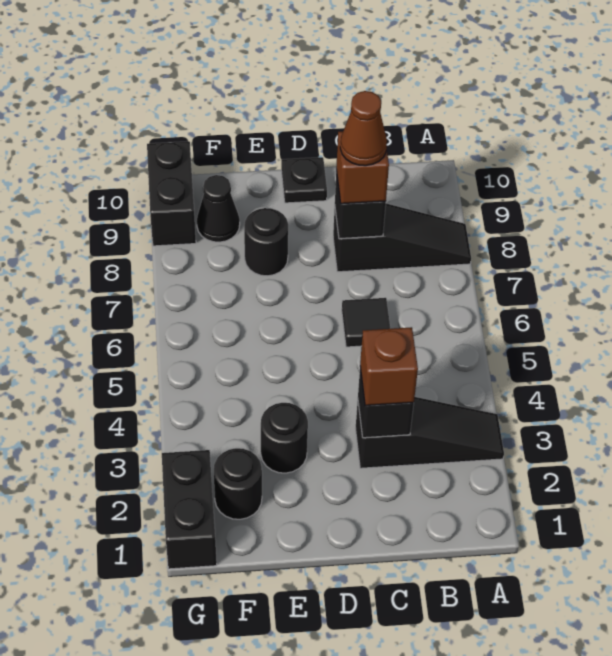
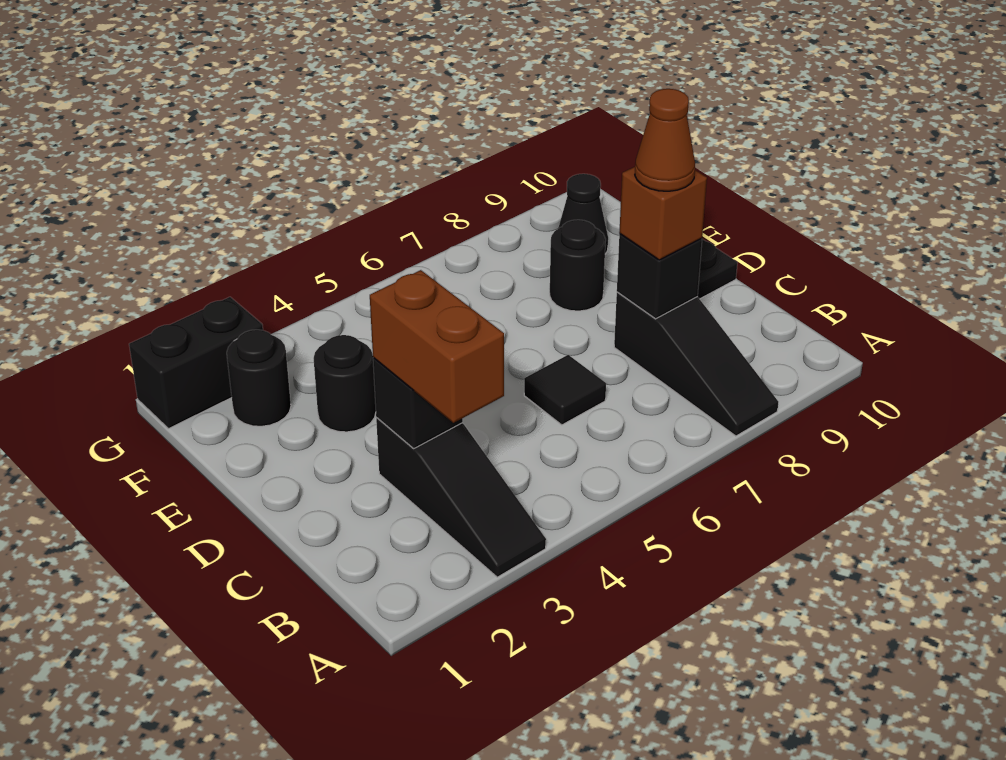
brown 1x1 brick [360,327,418,405] -> brown 1x2 brick [370,270,504,423]
black 1x2 brick [147,141,196,246] -> none

